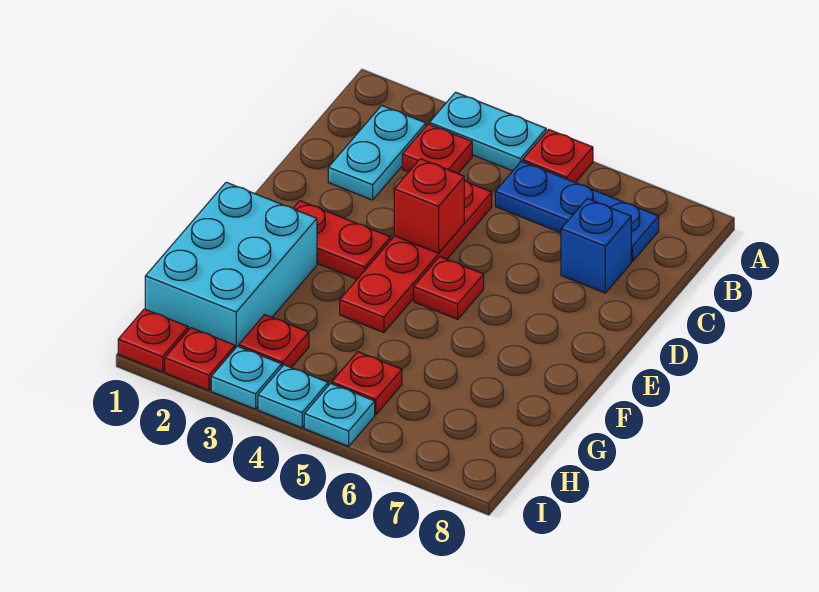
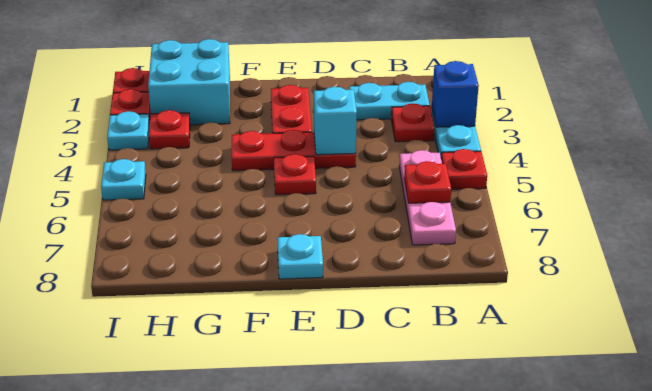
blue 1x3 plate [495,161,659,261] -> pink 1x3 plate [399,150,456,245]
red 1x4 plate [340,180,492,333] -> red 1x3 plate [232,130,356,171]
blue 1x1 brick [561,199,631,293] -> blue 1x1 brick moved to [432,61,479,127]
red 1x1 brick [394,159,464,253] -> cyan 1x1 brick [314,87,357,155]
cyan 2x3 brick [145,182,317,348] -> cyan 2x2 brick [148,39,230,125]
red 1x1 plate [332,352,402,415] -> red 1x1 plate moved to [404,161,451,203]
cyan 1x1 plate [258,365,328,428] -> cyan 1x1 plate moved to [277,234,323,279]

